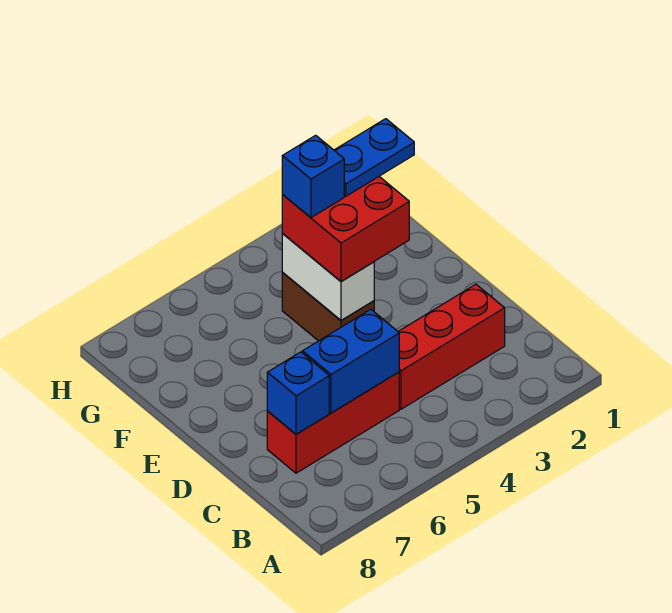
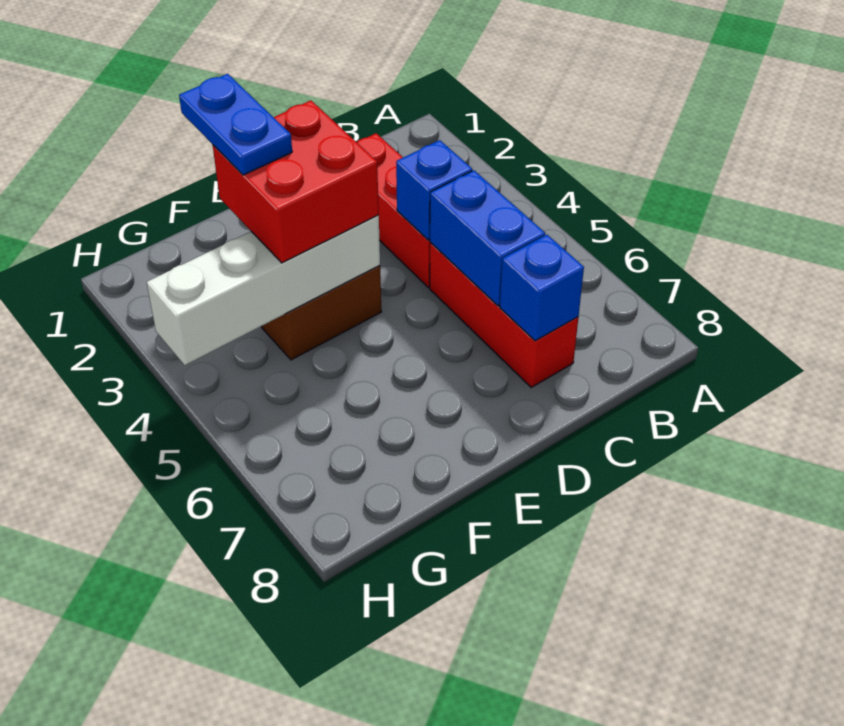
white 1x2 brick [282,233,374,320] -> white 1x4 brick [147,215,380,365]
blue 1x1 brick [282,135,344,217] -> blue 1x1 brick moved to [396,140,472,240]

